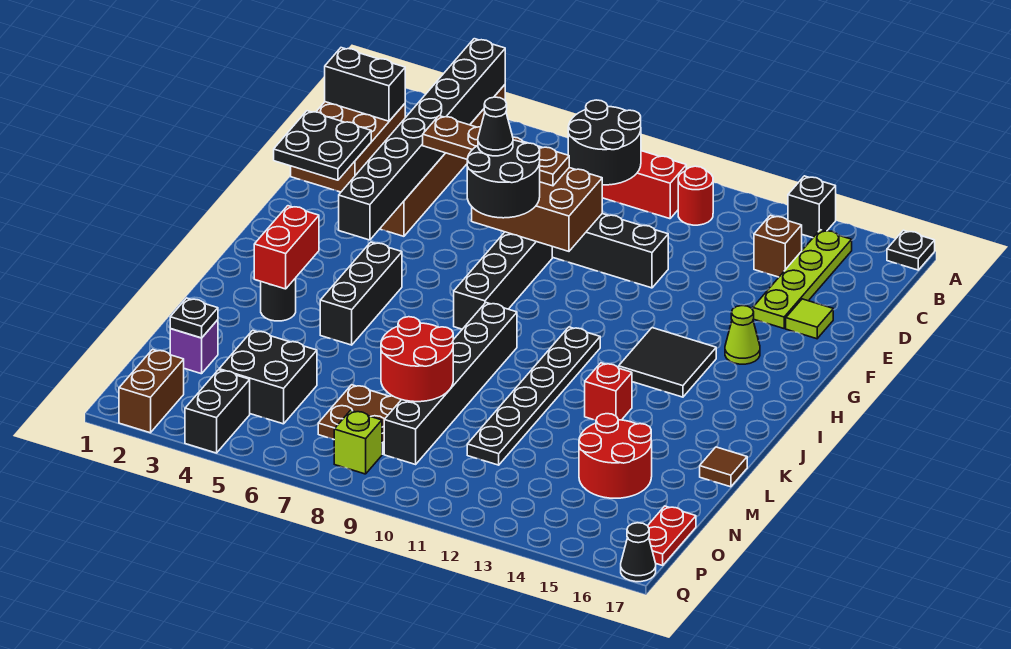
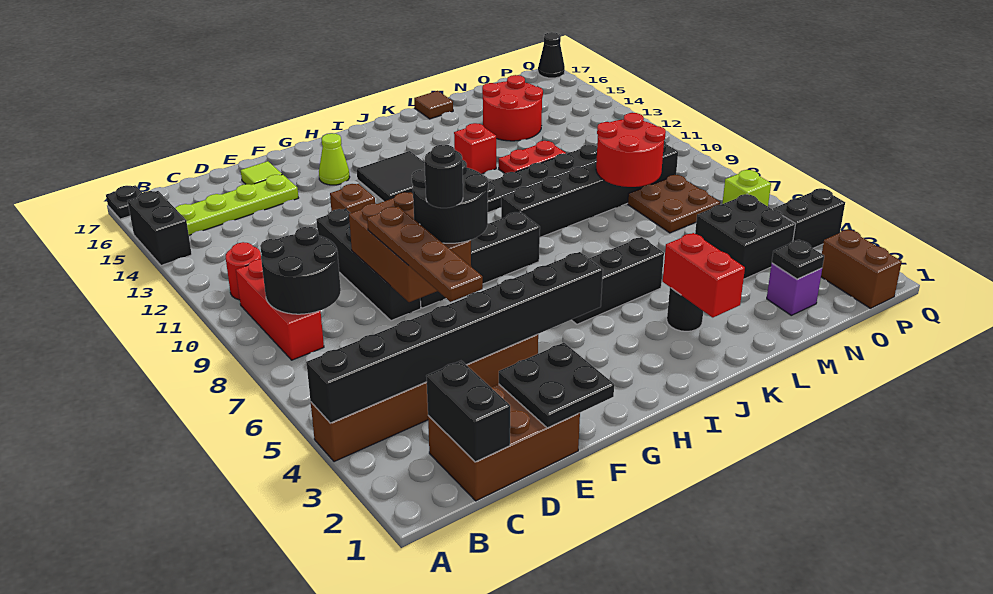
black 1x1 brick [788,176,836,238] -> black 1x2 brick [128,191,192,265]
brown 1x1 brick [754,215,802,277] -> brown 1x1 brick moved to [330,184,375,213]
black 1x1 cone [478,97,513,156] -> black 1x1 round brick [425,145,463,208]
red 1x2 brick [254,206,319,289] -> red 1x2 brick turned to [663,233,745,317]
red 1x2 plate [648,506,696,565] -> red 1x2 plate moved to [499,141,566,173]
brown 1x2 brick [119,349,184,433] -> brown 1x2 brick turned to [821,229,902,308]
lime 1x1 brick [334,410,382,474] -> lime 1x1 brick moved to [722,170,771,206]

